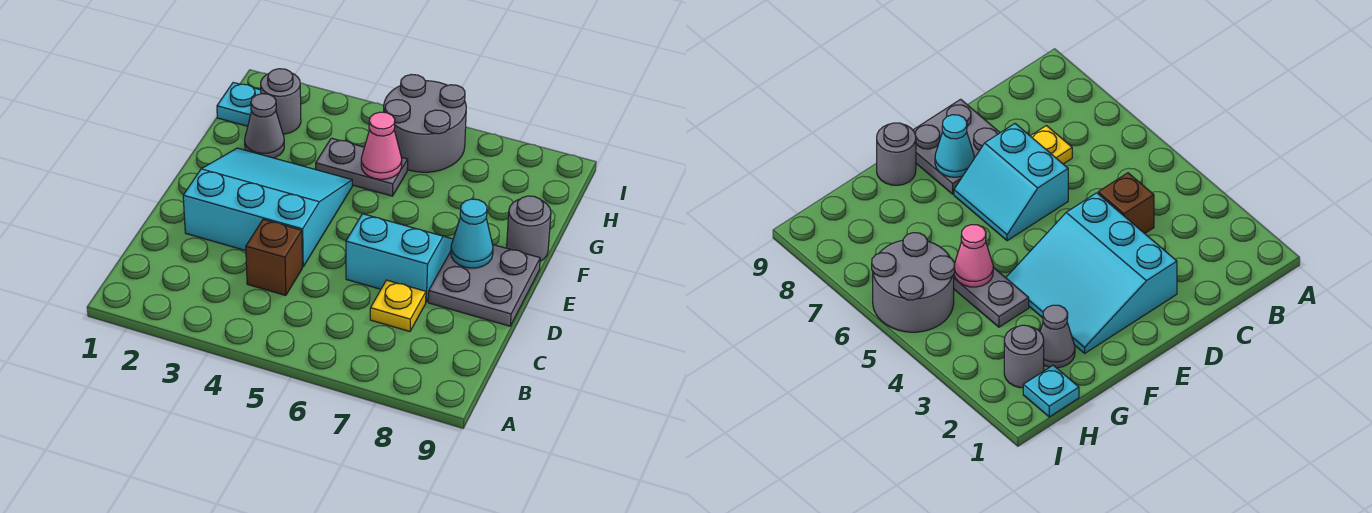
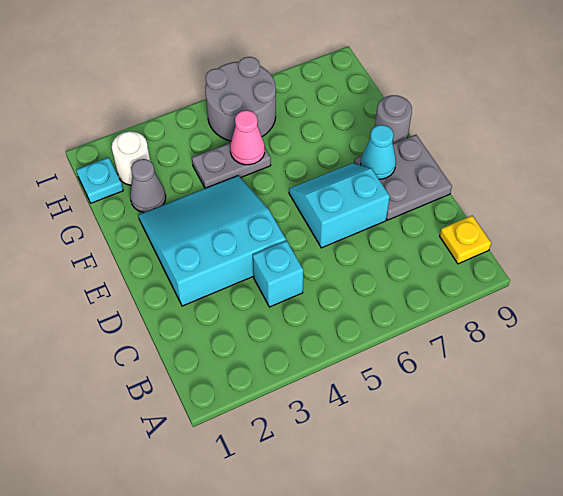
brown 1x1 brick [246,219,302,296] -> cyan 1x1 brick [253,241,304,307]
yellow 1x1 plate [370,280,426,331] -> yellow 1x1 plate moved to [440,216,491,264]
grey 1x1 round brick [261,69,301,134] -> white 1x1 round brick [112,131,150,185]

